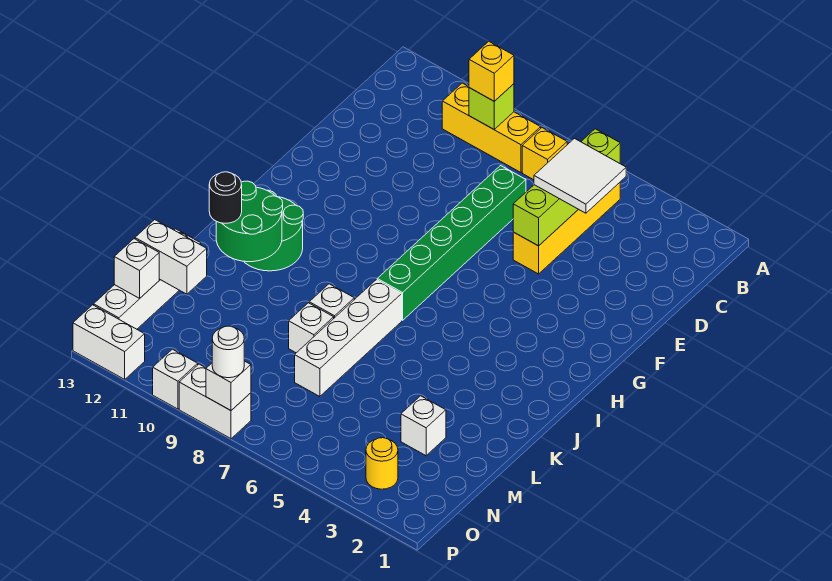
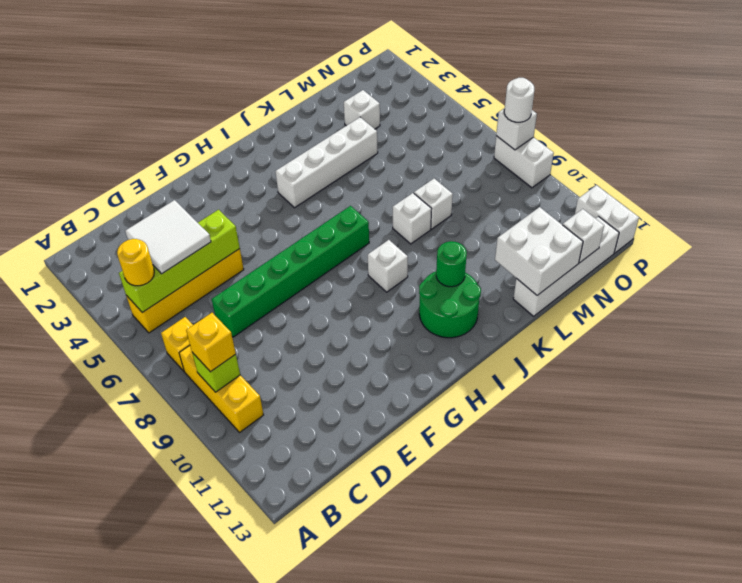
white 1x4 brick [295,280,402,397] -> white 1x4 brick moved to [275,117,378,208]
green 2x2 round brick [216,181,283,262] -> green 1x1 round brick [436,241,467,287]
black 1x1 round brick [209,172,242,223] -> none
white 1x2 brick [135,220,207,294] -> white 2x2 brick [495,207,583,295]
yellow 1x1 round brick [366,438,398,489] -> yellow 1x1 round brick moved to [117,239,154,286]
white 1x1 brick [153,349,198,409] -> white 1x1 brick moved to [368,240,408,292]

